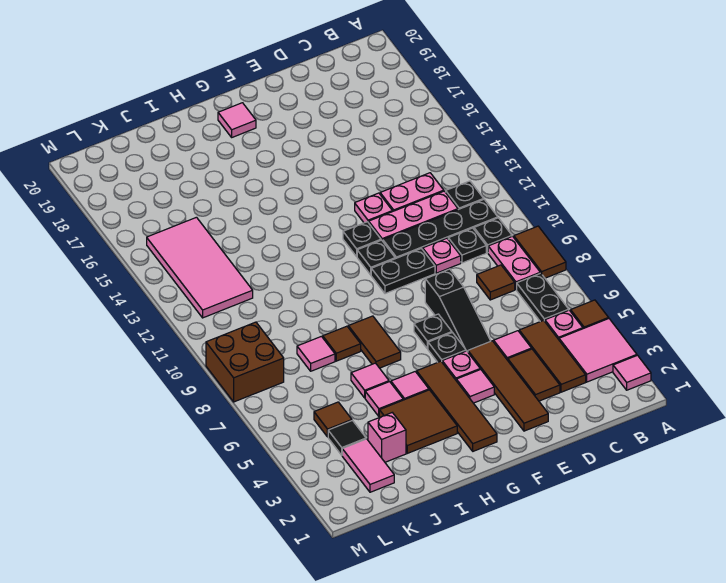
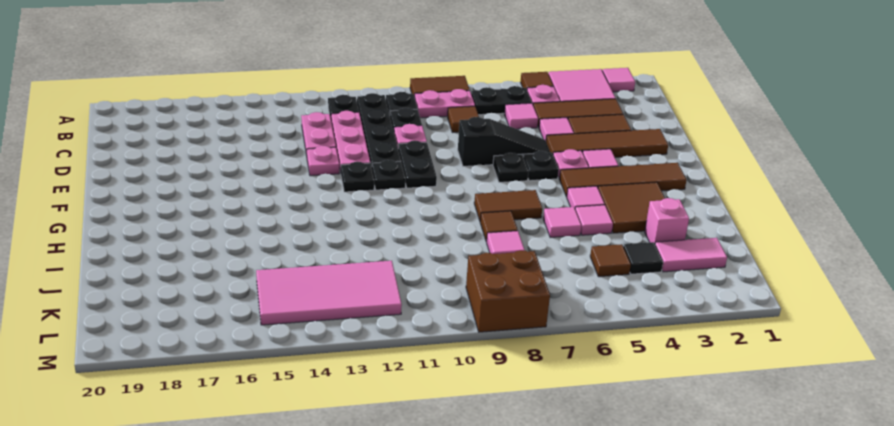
pink 1x1 tile [218,103,256,137] -> pink 1x1 tile moved to [504,103,538,129]

